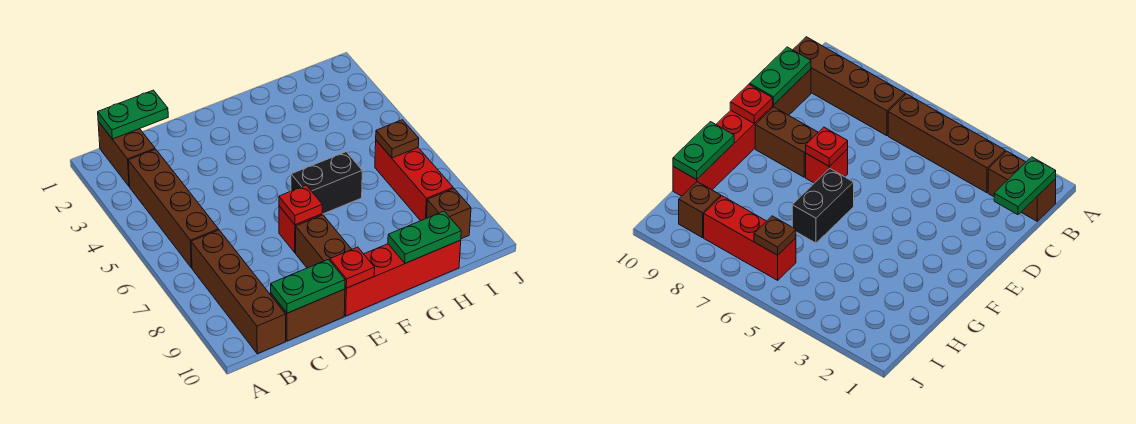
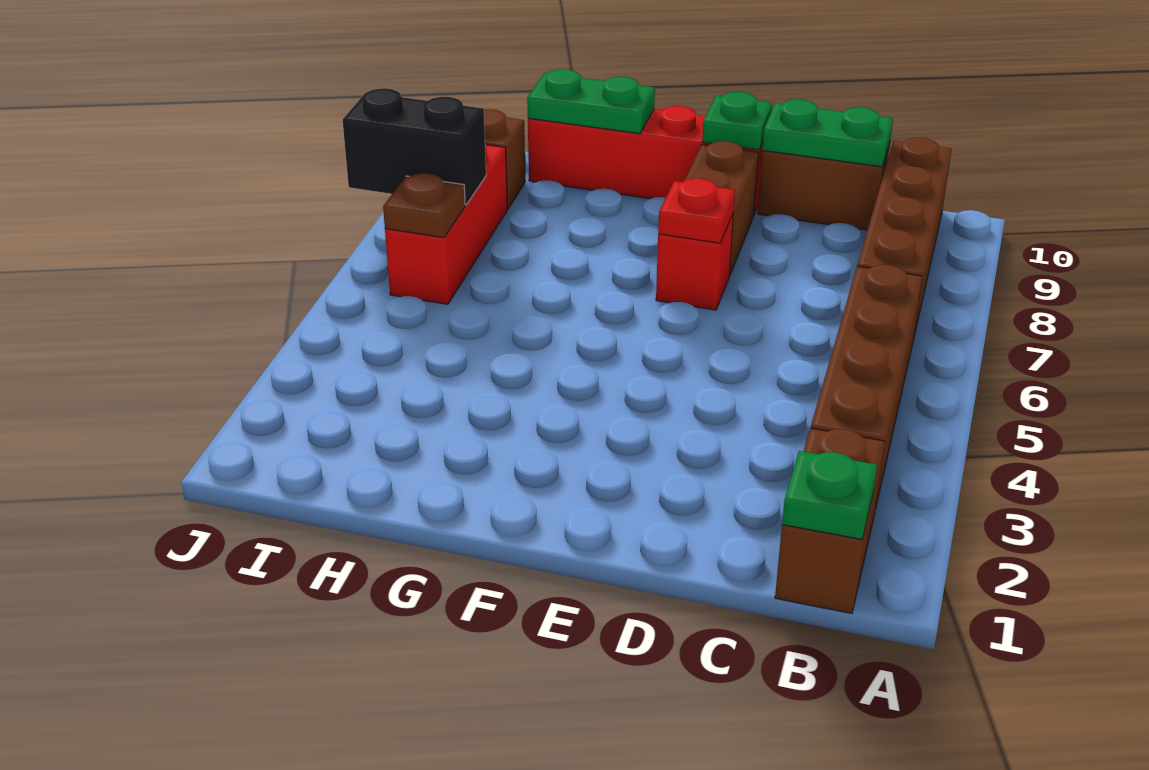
green 1x2 plate [98,90,168,139] -> green 1x1 plate [782,451,877,539]
red 1x1 plate [330,247,375,288] -> green 1x1 plate [702,92,772,150]
black 1x2 brick [291,152,362,214] -> black 1x2 brick moved to [342,88,486,205]

